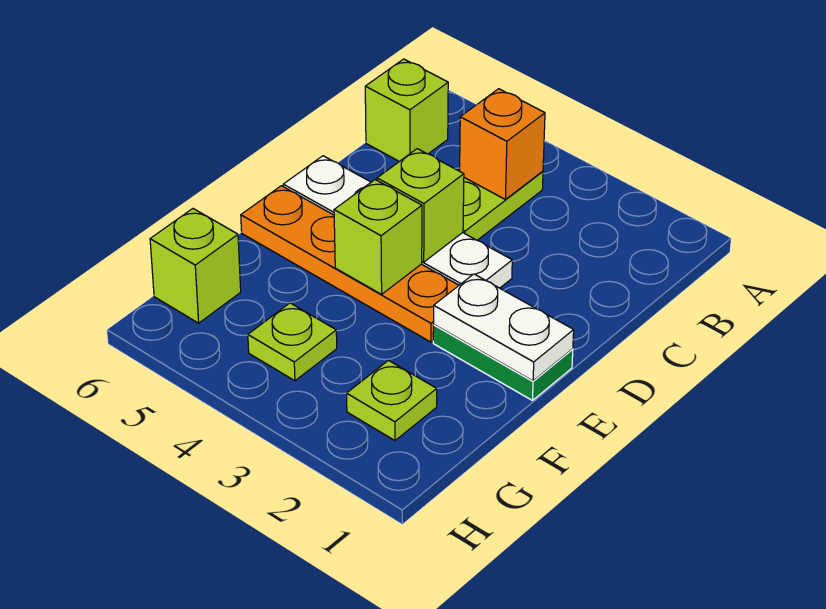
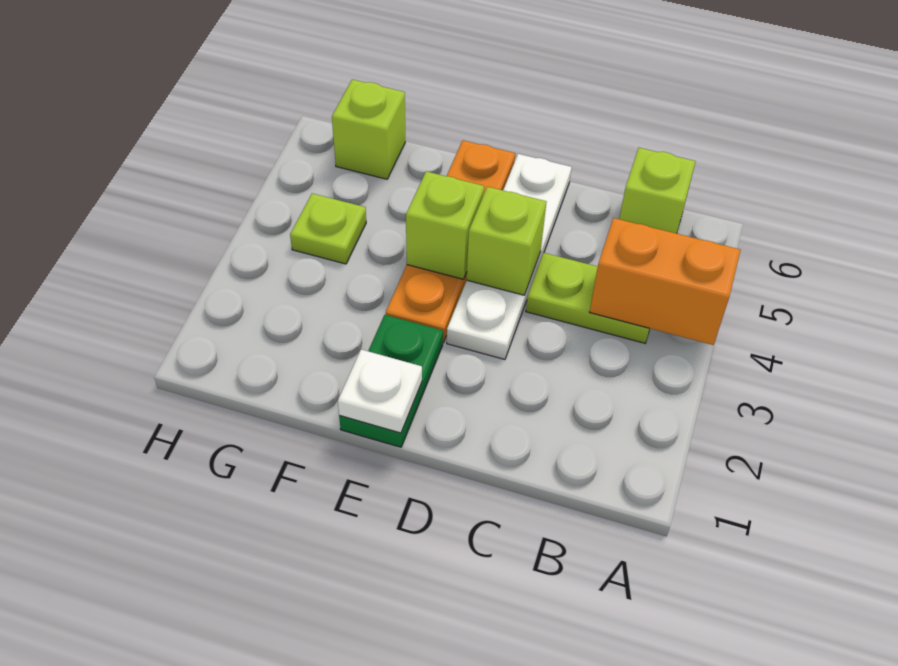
orange 1x1 brick [460,89,545,199] -> orange 1x2 brick [590,218,740,345]
white 1x2 plate [434,274,574,381] -> white 1x1 plate [338,350,422,433]
lime 1x1 plate [347,360,437,441] -> none

